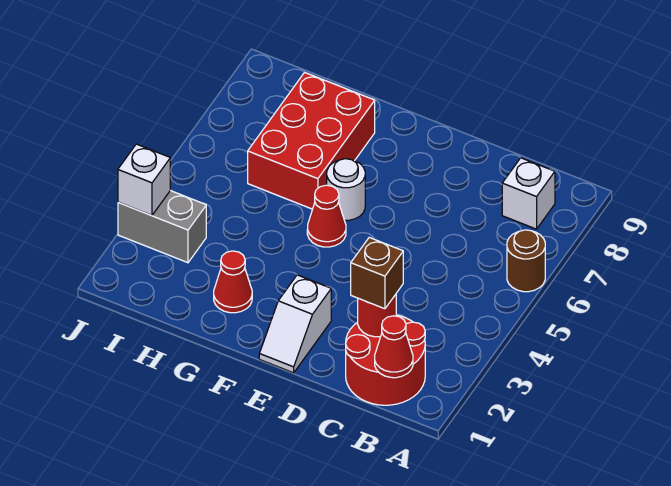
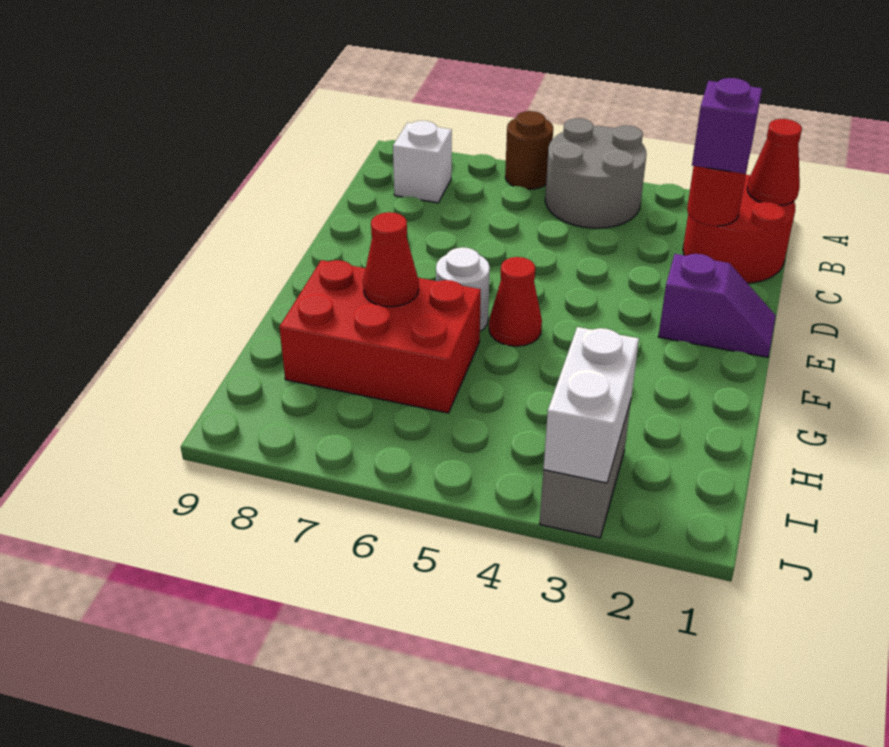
none -> grey 2x2 round brick [545,118,646,228]
brown 1x1 brick [351,238,403,309] -> purple 1x1 brick [692,78,762,174]
white 1x2 slope [259,275,331,373] -> purple 1x2 slope [658,254,776,357]
red 1x1 cone [214,251,252,313] -> red 1x1 cone moved to [363,212,419,307]
white 1x1 brick [118,144,170,215] -> white 1x2 brick [543,327,639,483]

